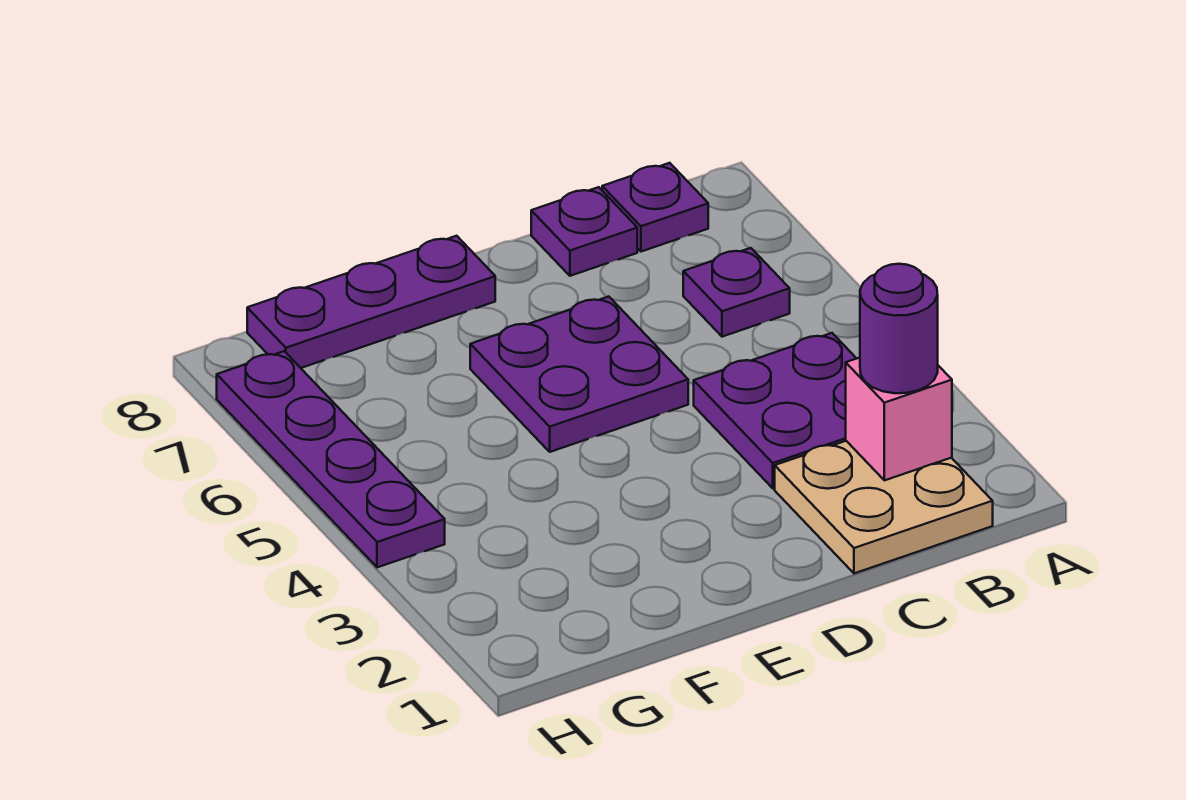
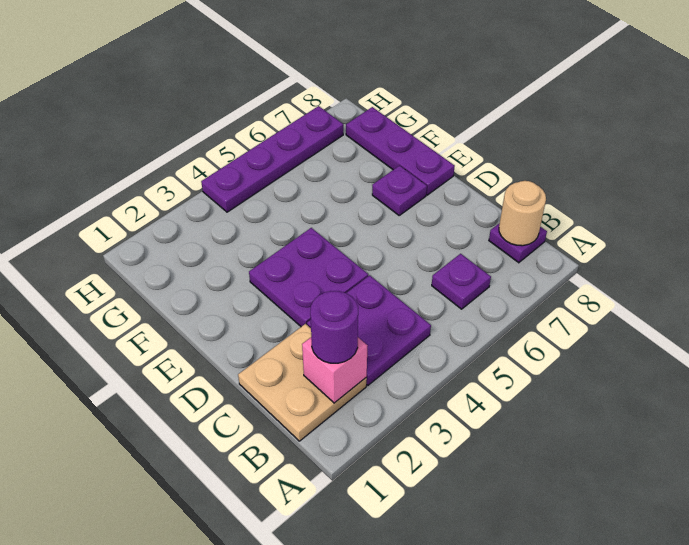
none -> tan 1x1 round brick [499,181,546,246]
purple 1x1 plate [531,187,637,276] -> purple 1x1 plate moved to [372,166,427,215]
purple 2x2 plate [470,297,688,452] -> purple 2x2 plate moved to [249,228,368,327]

